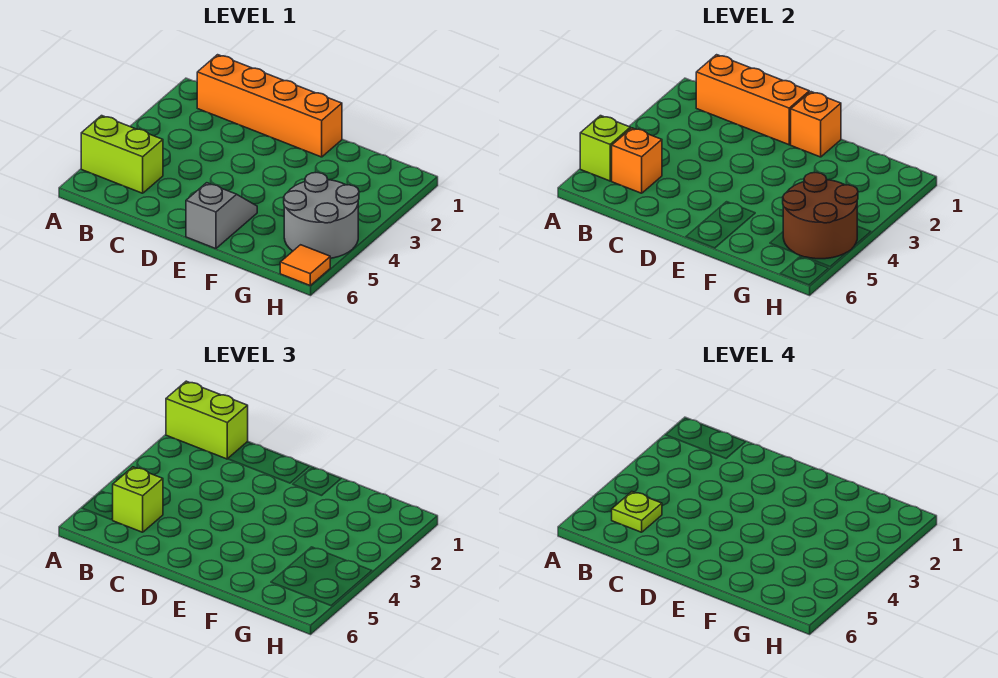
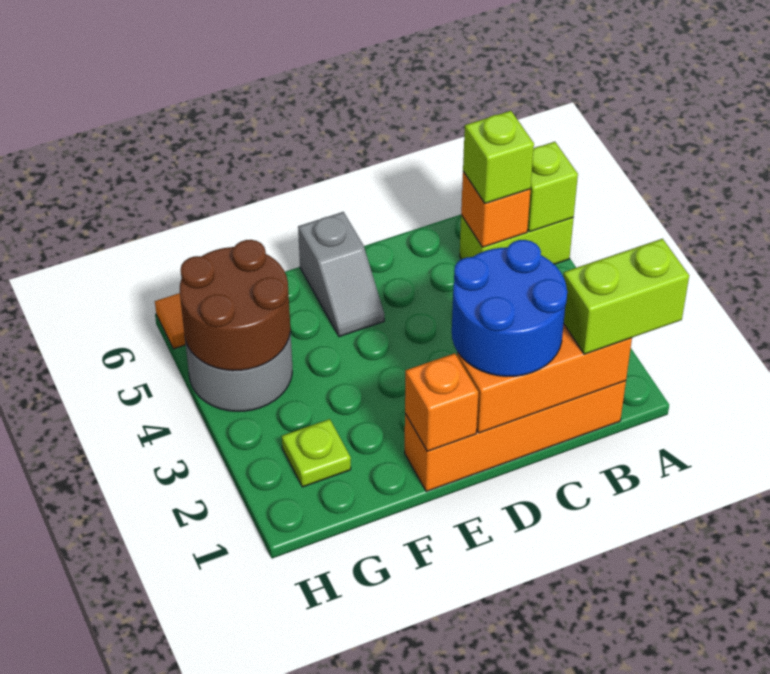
lime 1x1 plate [612,492,662,532] -> lime 1x1 plate moved to [282,419,351,487]
none -> blue 2x2 round brick [452,240,567,377]

